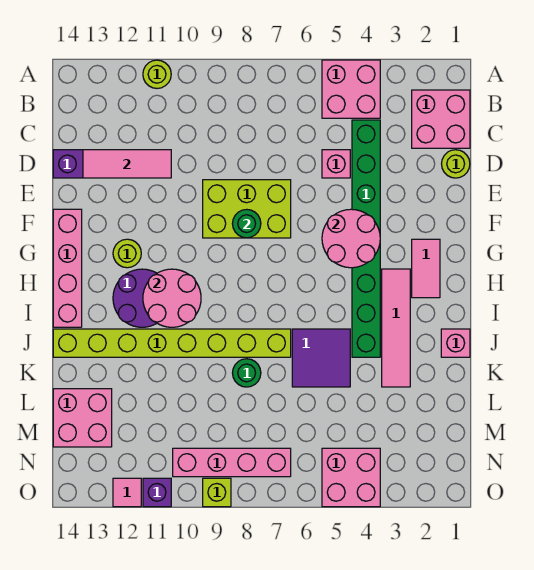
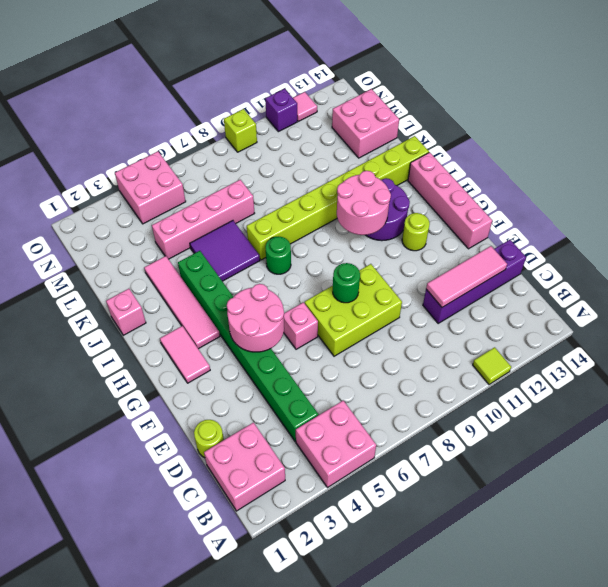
lime 1x1 round brick [143,60,171,88] -> lime 1x1 tile [473,347,511,385]
pink 1x1 brick [322,150,350,178] -> pink 1x1 brick moved to [284,302,318,349]
green 1x1 round brick [233,359,261,387] -> green 1x1 round brick moved to [265,236,291,274]
pink 1x4 brick [173,448,291,477] -> pink 1x4 brick moved to [152,180,255,259]

